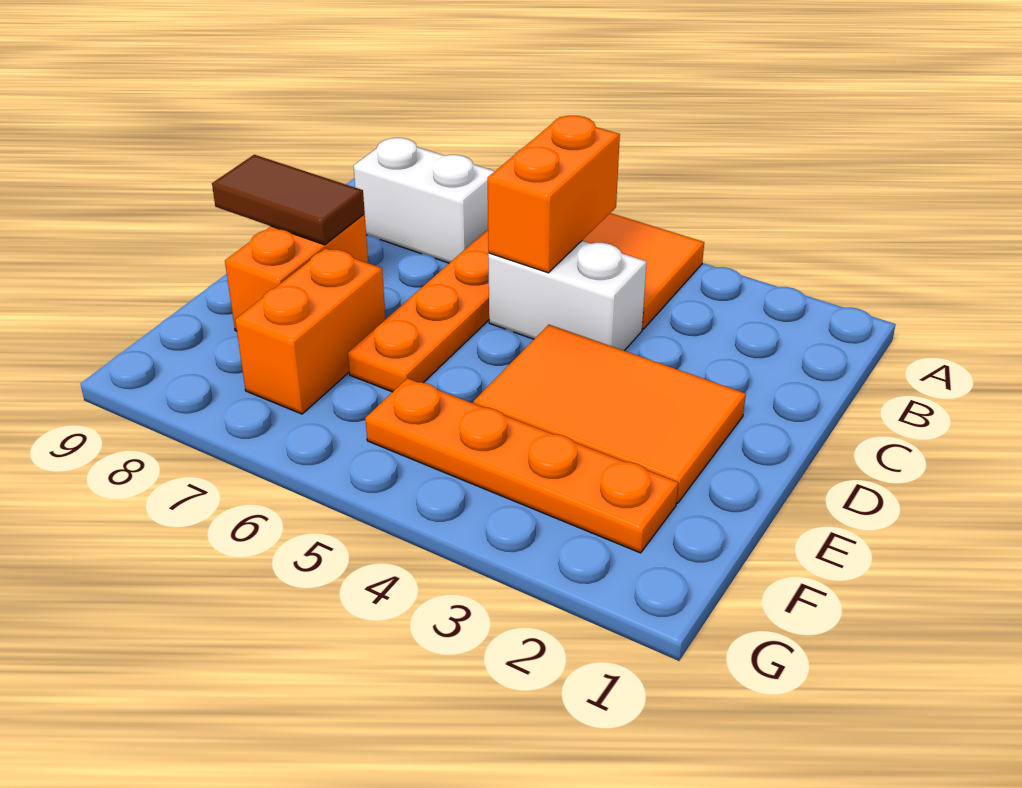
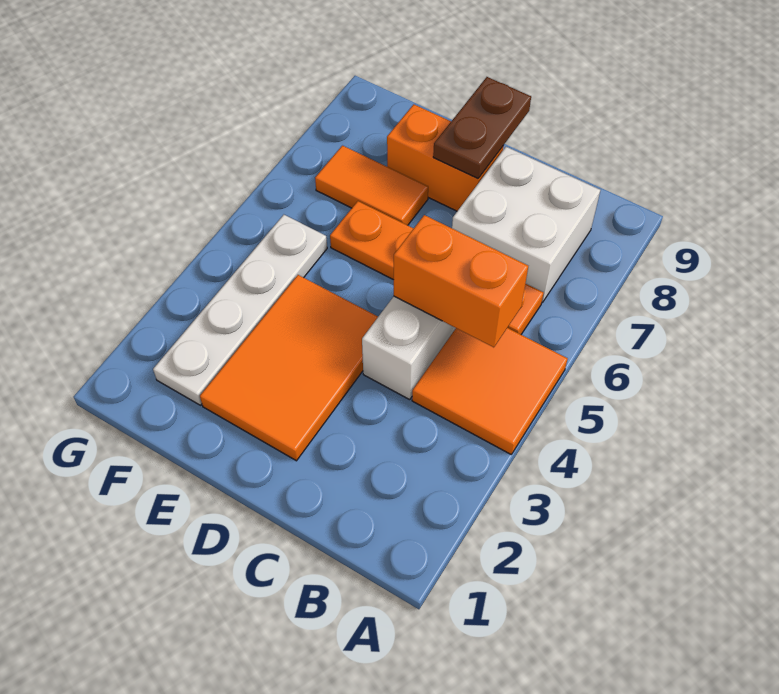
white 1x2 brick [354,138,495,263] -> white 2x2 brick [452,147,600,303]
brown 1x2 tile [212,155,365,245] -> brown 1x2 plate [433,77,531,179]
orange 1x2 brick [235,248,385,414] -> orange 1x2 tile [315,146,428,225]
orange 1x4 plate [365,378,678,553] -> white 1x4 plate [153,215,327,405]

